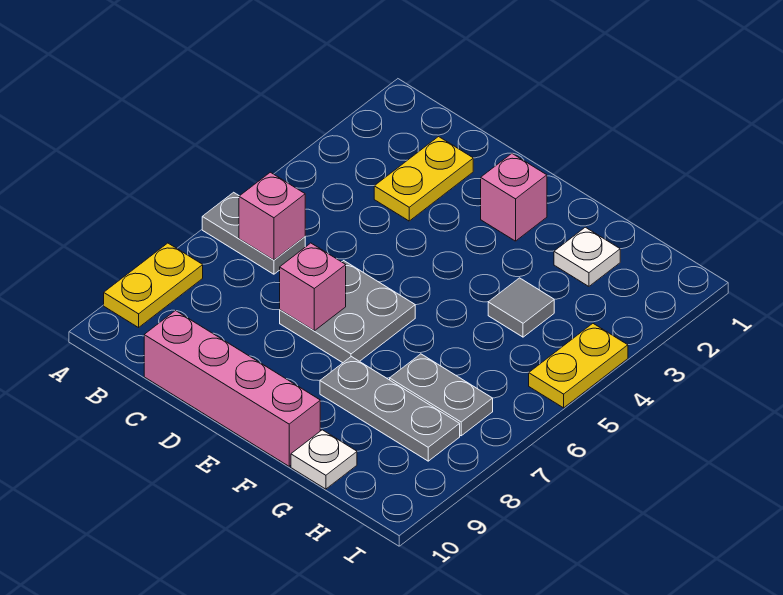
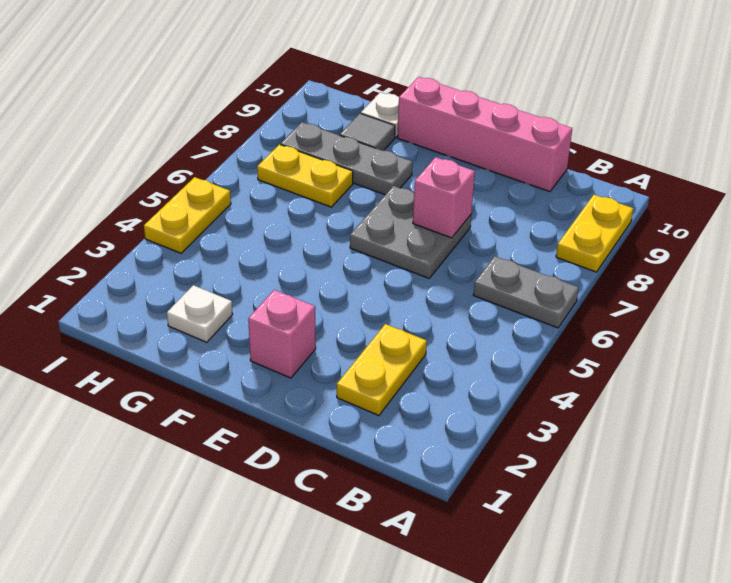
pink 1x1 brick [239,172,305,260] -> none
grey 1x1 tile [488,278,554,337] -> grey 1x1 tile moved to [340,113,395,151]
grey 1x2 plate [390,354,493,436] -> yellow 1x2 plate [257,144,353,207]

